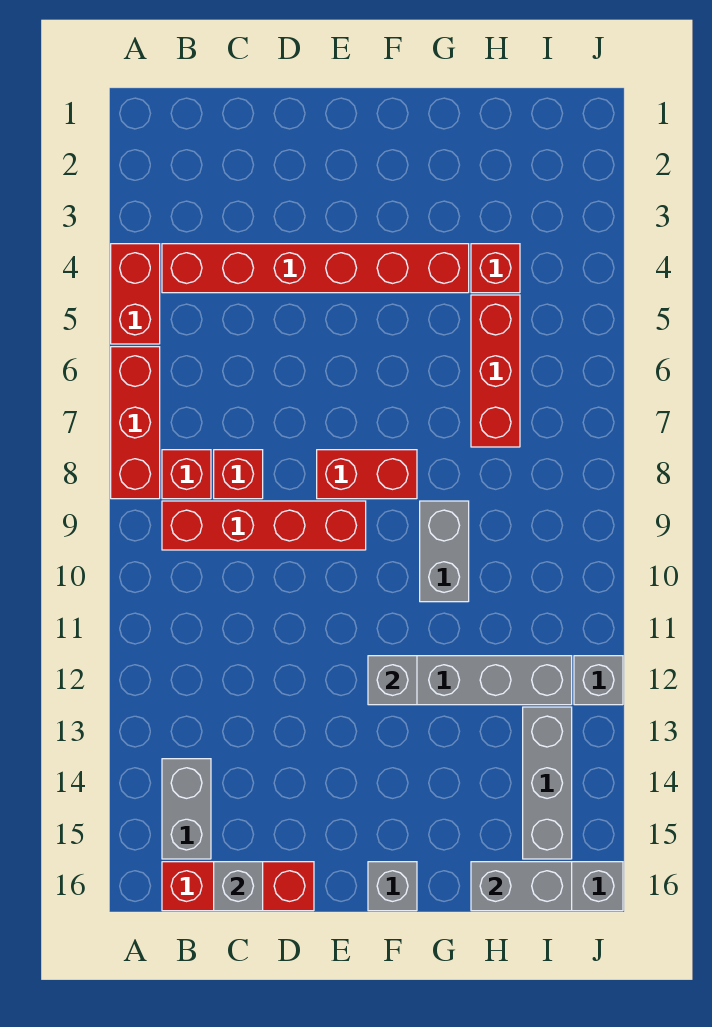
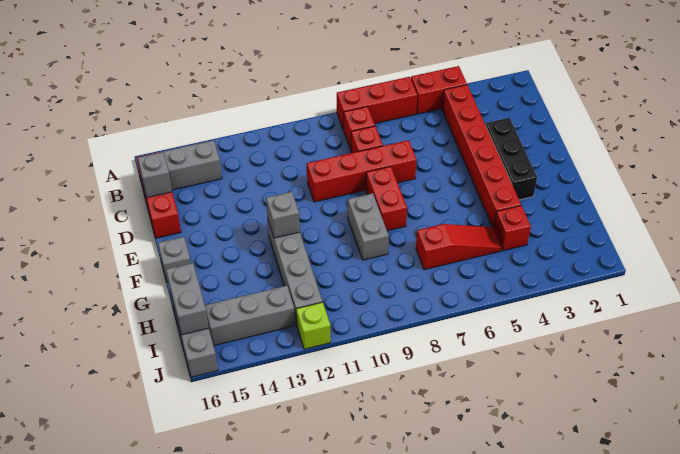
red 1x4 brick [162,501,366,550] -> red 1x4 brick turned to [307,140,417,202]
none -> black 1x3 brick [486,118,537,200]
grey 1x2 brick [420,501,469,602] -> grey 1x2 brick turned to [348,193,389,260]
red 1x3 brick [471,295,520,447] -> red 1x3 slope [416,224,502,270]
grey 1x1 brick [574,656,623,705] -> lime 1x1 brick [296,302,331,349]

